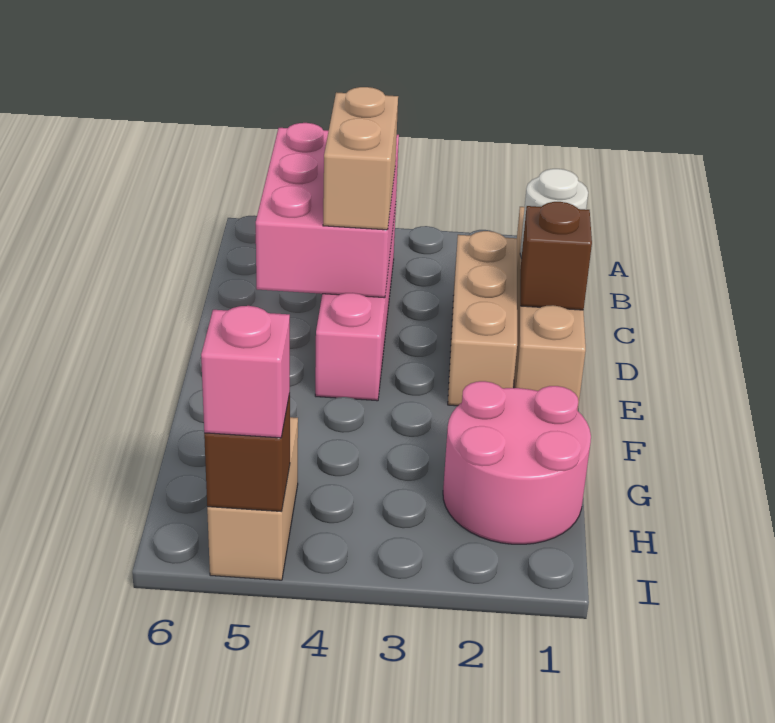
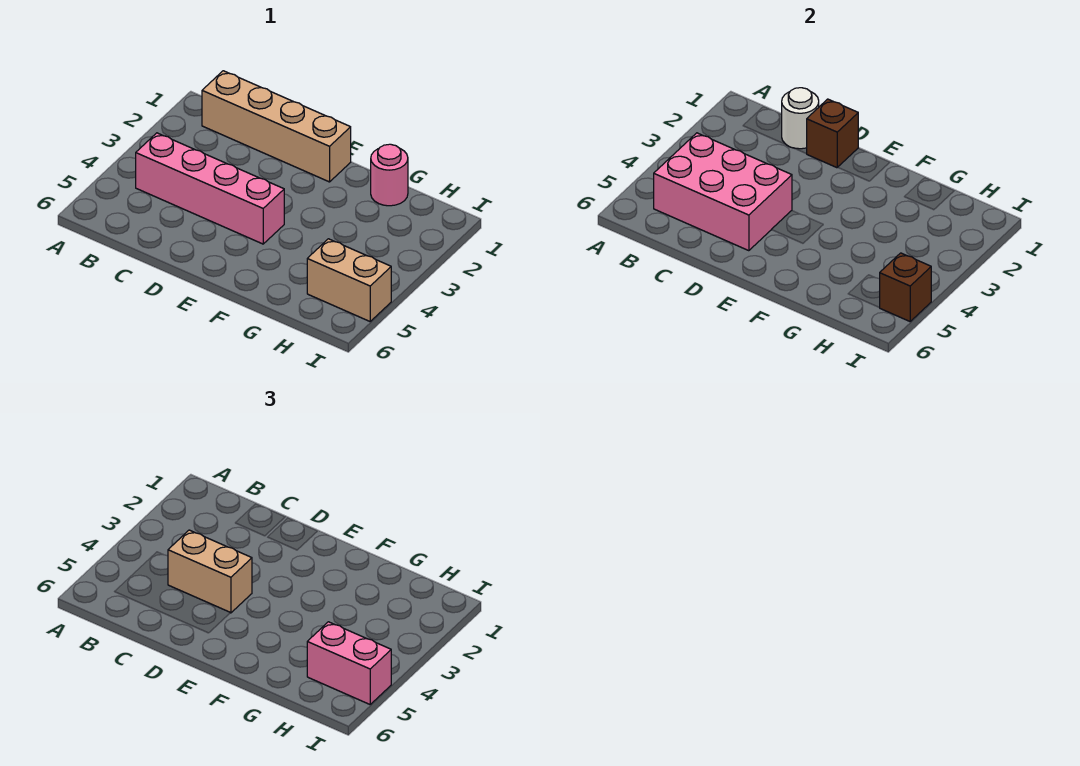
tan 1x3 brick [448,231,517,406] -> none
pink 2x2 round brick [443,381,591,544] -> pink 1x1 round brick [371,144,408,206]
pink 1x1 brick [201,306,290,438] -> pink 1x2 brick [307,622,391,704]

